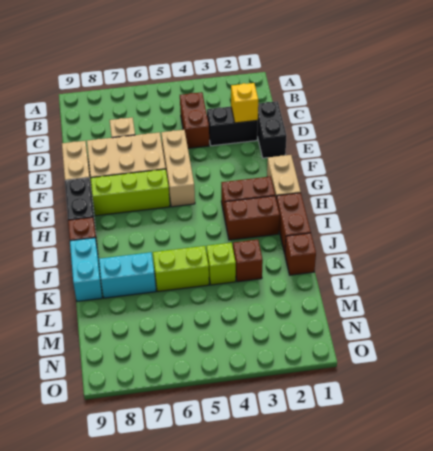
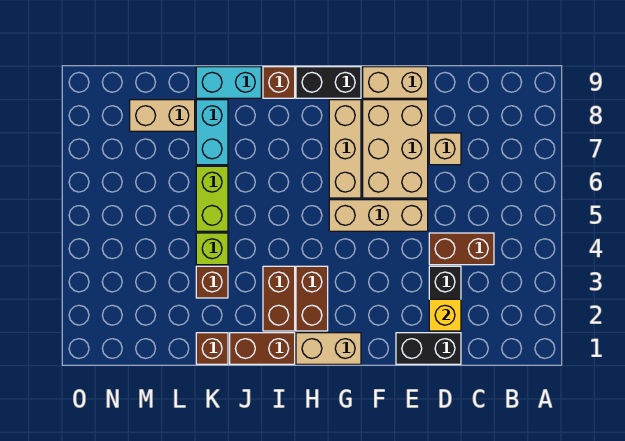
lime 1x3 brick [91,169,170,216] -> tan 1x3 brick [329,100,361,198]
none -> tan 1x2 brick [130,100,195,131]

